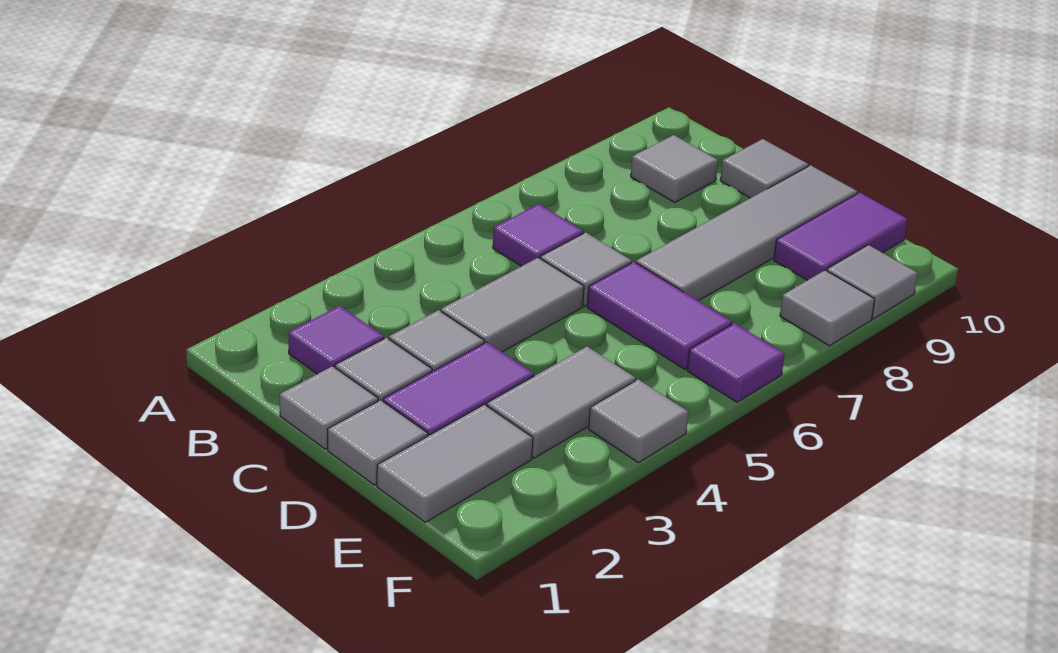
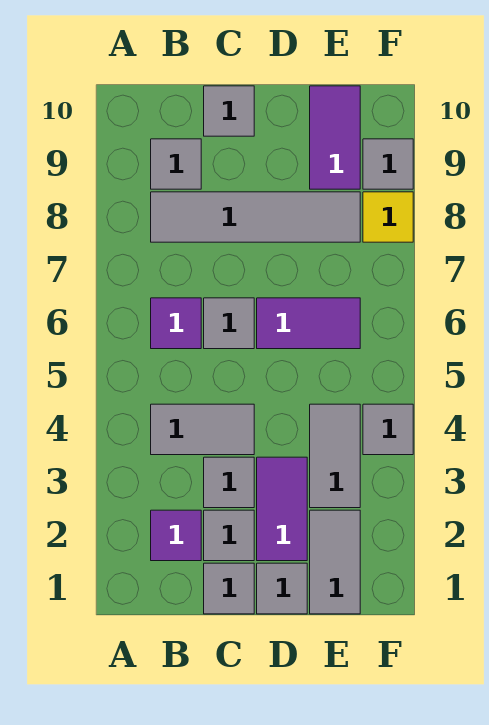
grey 1x2 tile [441,258,584,352] -> grey 1x2 tile turned to [151,404,254,455]
grey 1x4 tile [636,165,857,301] -> grey 1x4 tile turned to [151,192,360,242]
purple 1x1 tile [687,323,784,402] -> none
grey 1x1 tile [780,270,875,346] -> yellow 1x1 tile [363,192,413,242]

